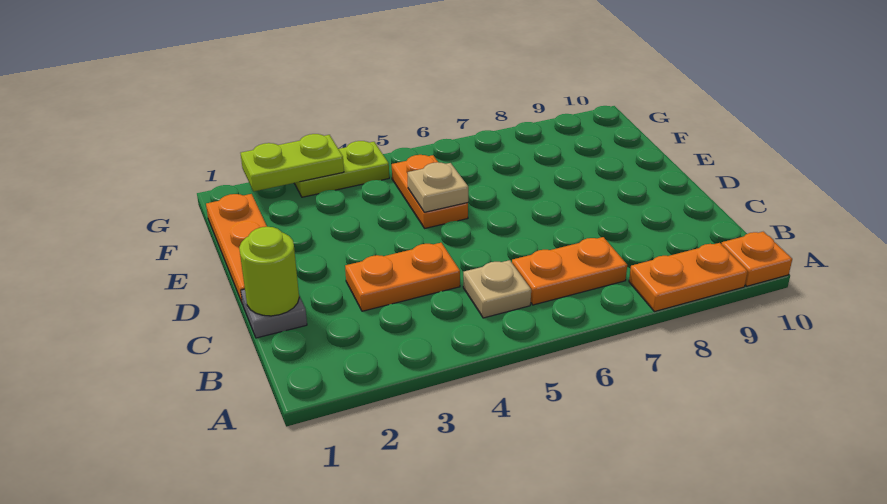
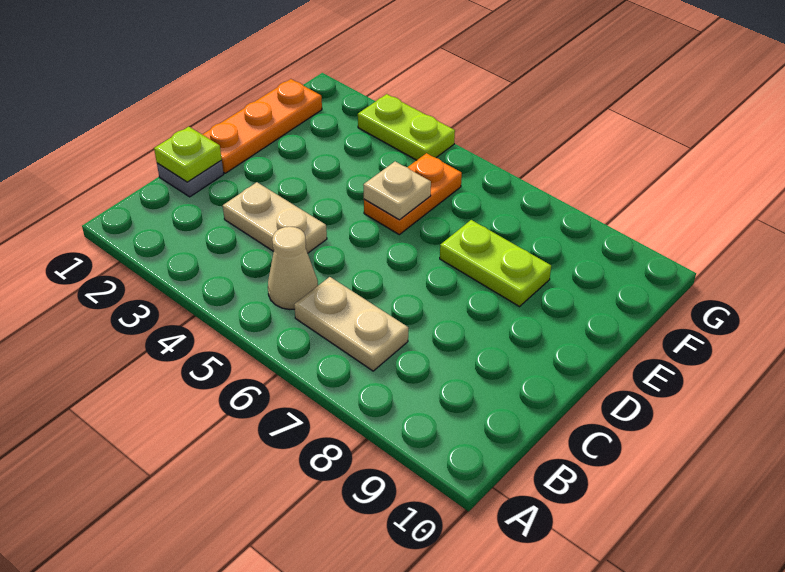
orange 1x2 plate [629,243,748,312] -> none
orange 1x1 plate [721,232,792,286] -> none
tan 1x1 plate [463,260,531,318] -> tan 1x1 cone [268,227,318,310]
orange 1x2 plate [512,237,627,305] -> tan 1x2 plate [294,277,408,371]
lime 1x1 round brick [239,227,299,316] -> lime 1x1 plate [154,127,222,182]
orange 1x2 plate [345,243,460,311] -> tan 1x2 plate [223,182,327,253]
lime 1x2 plate [241,134,344,191] -> lime 1x2 plate moved to [440,220,551,307]

